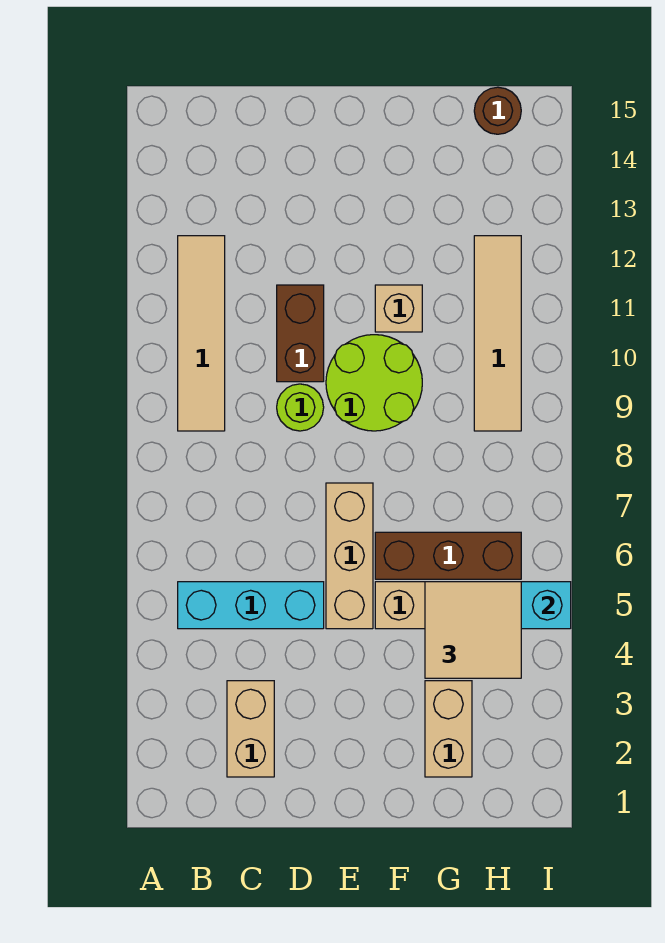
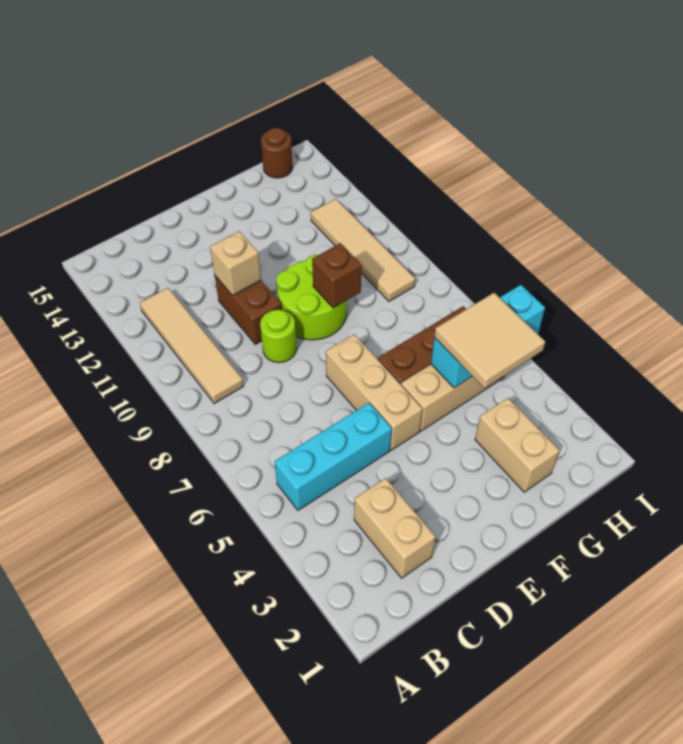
none -> brown 1x1 brick [312,243,361,308]
tan 1x1 brick [375,285,422,332] -> tan 1x1 brick moved to [210,231,261,296]

